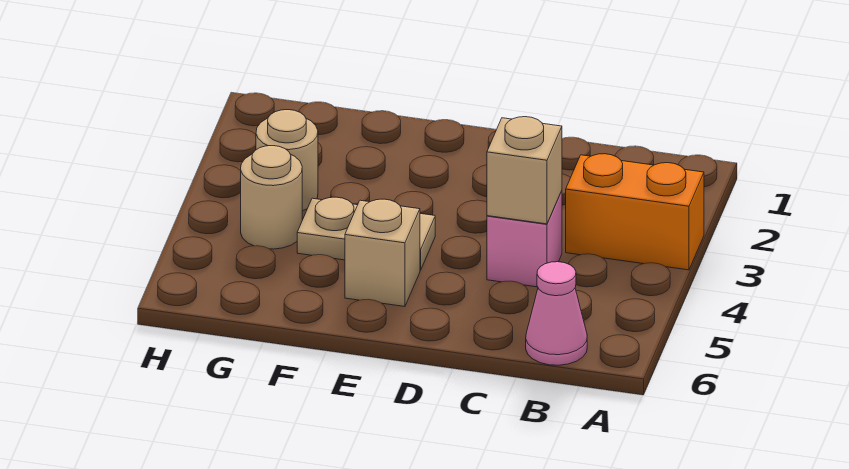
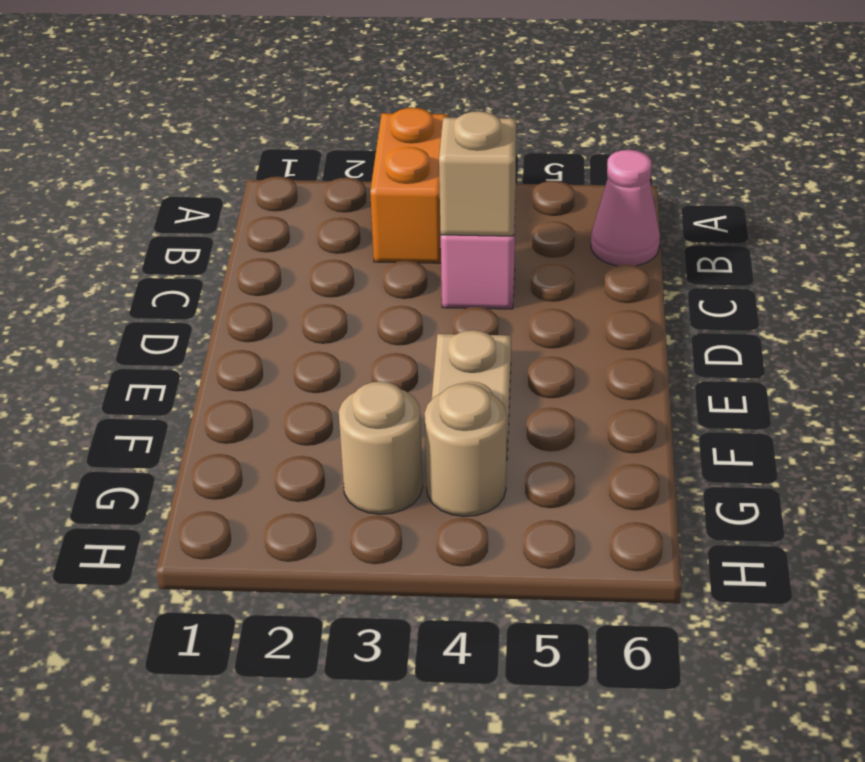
tan 1x1 brick [345,199,420,307] -> none

